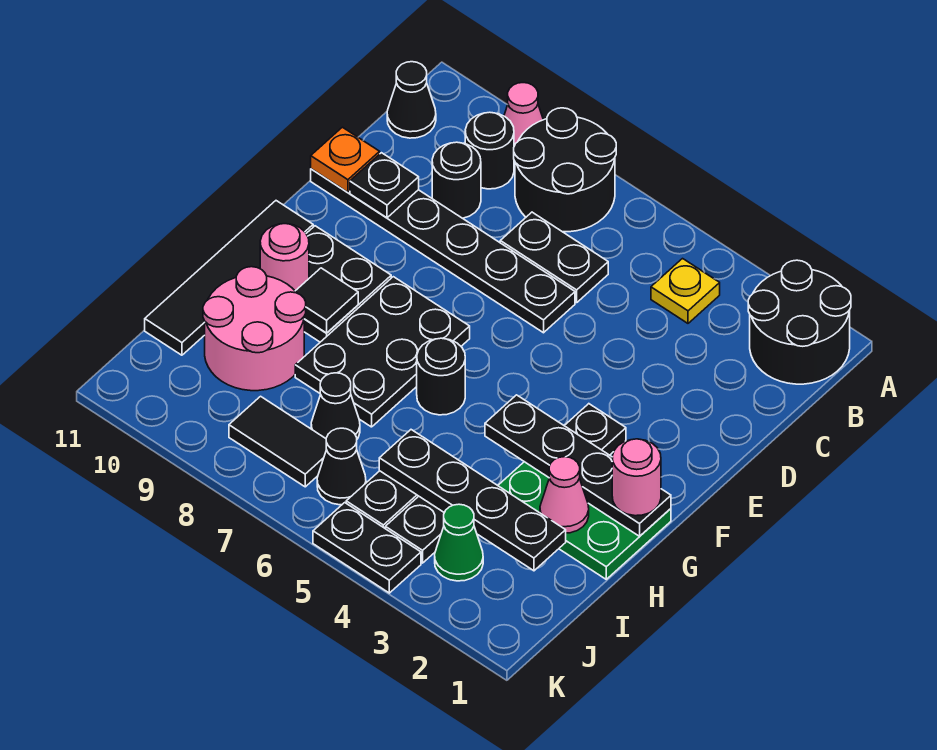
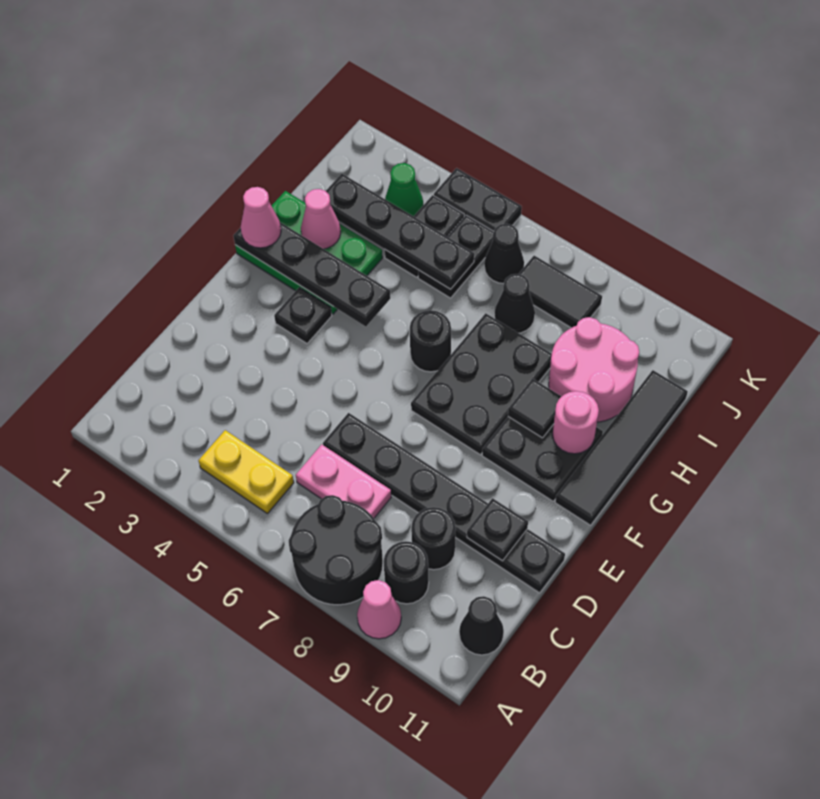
black 2x2 round brick [748,260,851,384] -> none
yellow 1x1 plate [651,259,720,323] -> yellow 1x2 plate [198,430,294,513]
black 1x2 plate [500,212,608,303] -> pink 1x2 plate [296,444,391,518]
orange 1x1 plate [311,127,380,192] -> none
pink 1x1 round brick [612,439,661,516] -> pink 1x1 cone [241,187,281,248]

